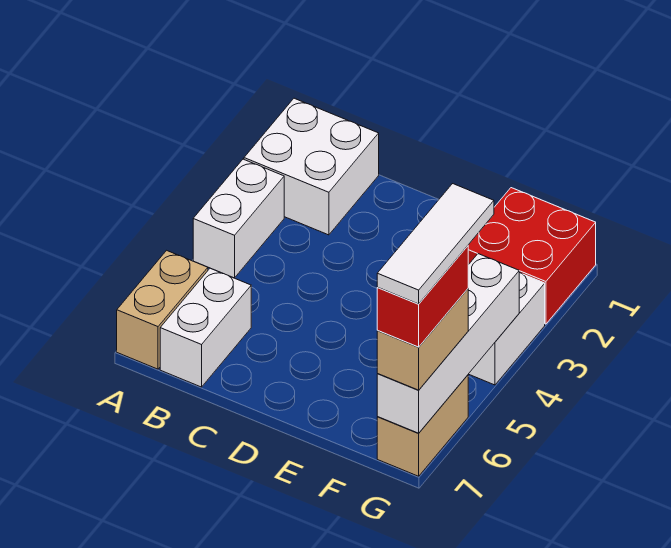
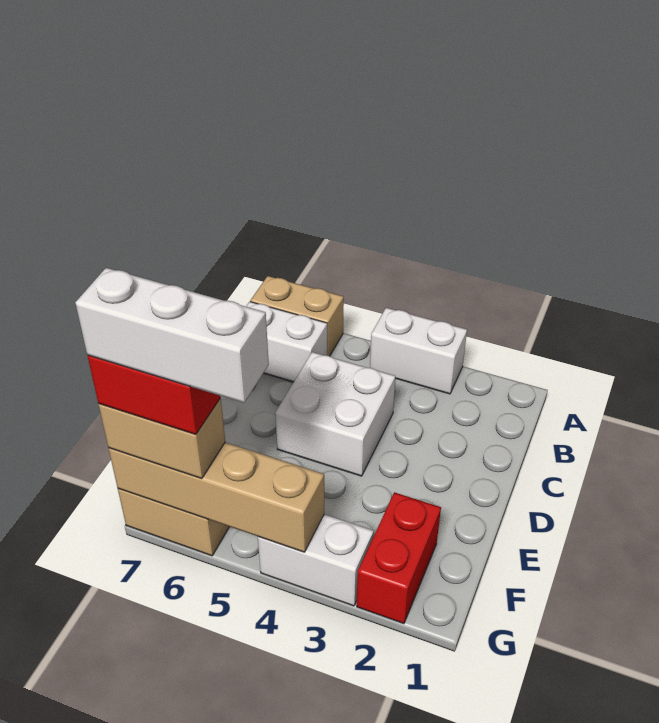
white 2x2 brick [244,98,379,235] -> white 2x2 brick moved to [275,352,395,476]
red 2x2 brick [468,188,596,324] -> red 1x2 brick [357,492,441,624]
white 1x4 brick [377,254,519,433] -> tan 1x4 brick [108,442,324,552]
white 1x3 tile [377,184,494,304] -> white 1x3 brick [75,268,269,403]

